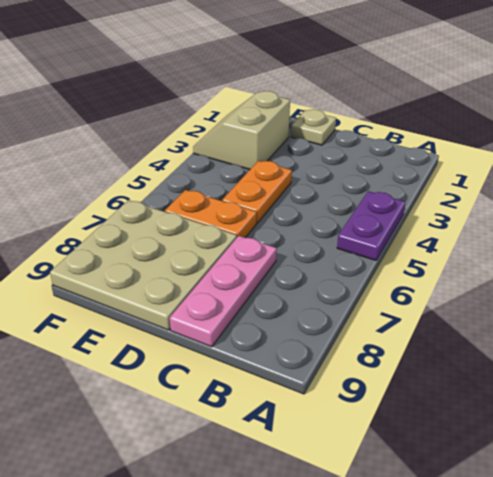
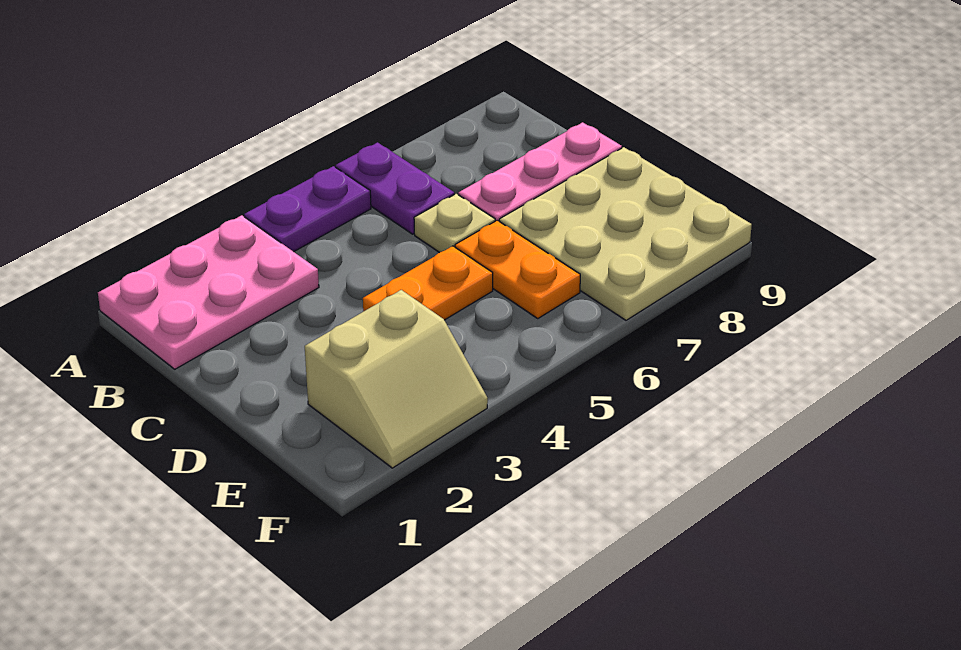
none -> pink 2x3 plate [98,215,319,369]
none -> purple 1x2 plate [336,142,454,234]
tan 1x1 plate [291,109,336,145] -> tan 1x1 plate moved to [414,194,495,253]

